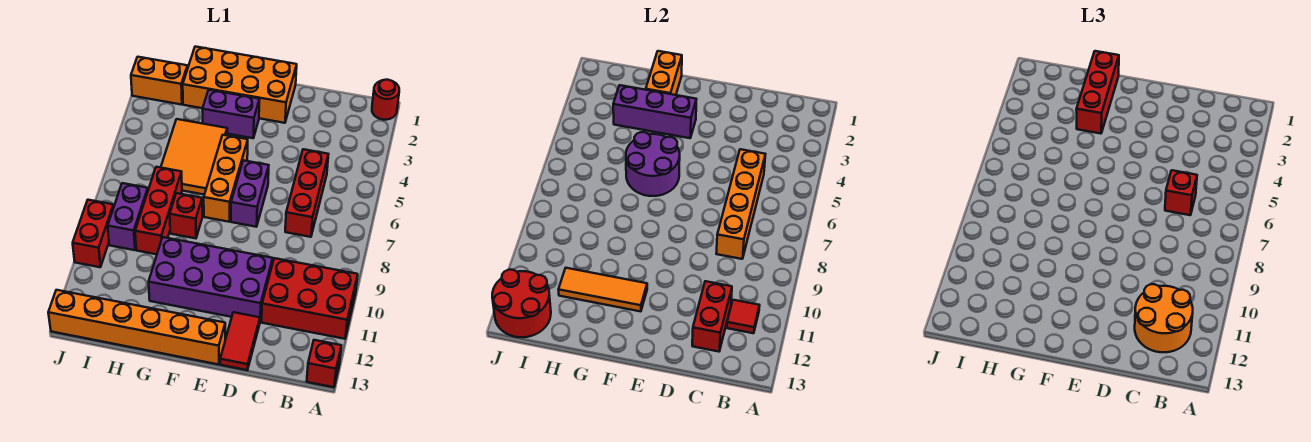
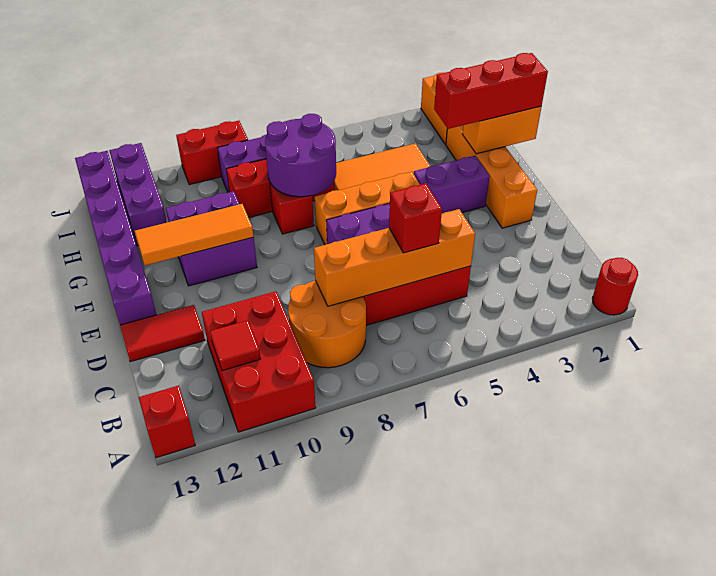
orange 2x2 round brick [1135,284,1193,352] -> orange 2x2 round brick moved to [288,281,366,368]
red 1x2 brick [692,281,732,352] -> none
purple 2x4 brick [149,237,273,321] -> purple 2x2 brick [166,191,257,286]
orange 2x4 brick [183,47,297,123] -> orange 1x4 brick [446,125,537,228]
orange 1x6 brick [48,290,225,365] -> purple 1x6 brick [75,151,156,325]
purple 1x2 brick [202,90,260,138] -> purple 1x2 brick turned to [413,156,490,214]
purple 1x3 brick [613,85,697,138] -> purple 1x3 brick moved to [109,143,167,246]
purple 2x2 round brick [626,132,680,196] -> purple 2x2 round brick moved to [265,114,336,197]
orange 1x3 tile [558,268,647,311] -> orange 1x3 tile turned to [135,204,254,265]
red 2x2 round brick [492,270,551,337] -> none

